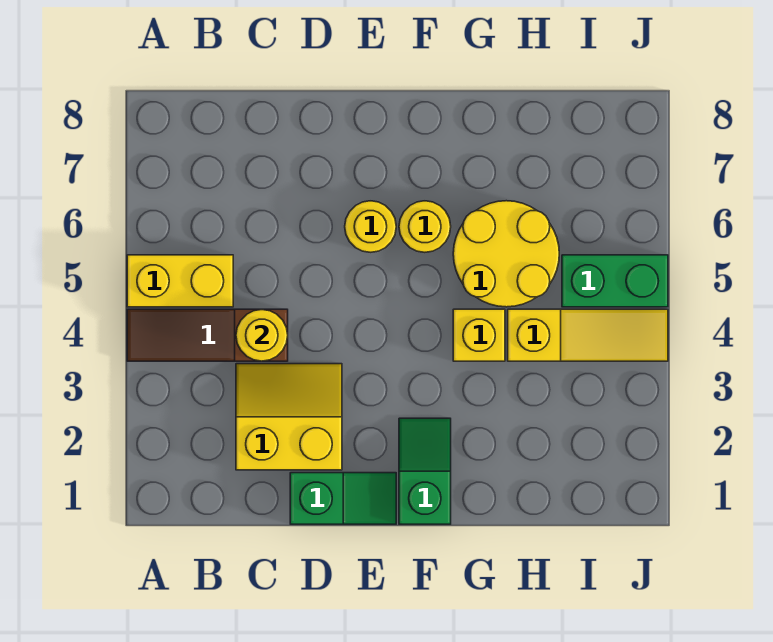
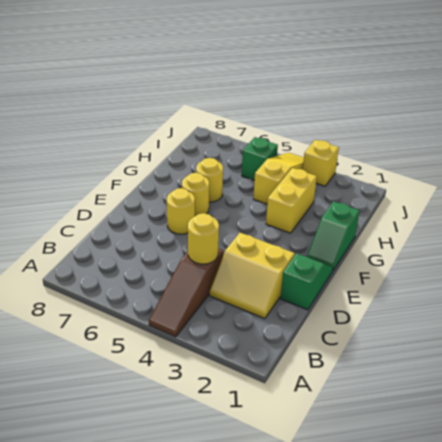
yellow 1x2 brick [127,255,233,307] -> yellow 1x2 brick moved to [266,168,317,233]
yellow 2x2 slope [236,364,342,470] -> yellow 2x2 slope turned to [210,233,295,319]
green 1x2 slope [399,418,451,524] -> green 1x2 slope turned to [307,201,359,270]
yellow 1x1 brick [453,309,505,361] -> yellow 1x1 brick moved to [303,140,339,186]
yellow 2x2 round brick [453,201,559,307] -> yellow 1x1 round brick [196,158,223,202]
green 1x2 brick [562,255,668,307] -> green 1x1 brick [242,137,278,180]

